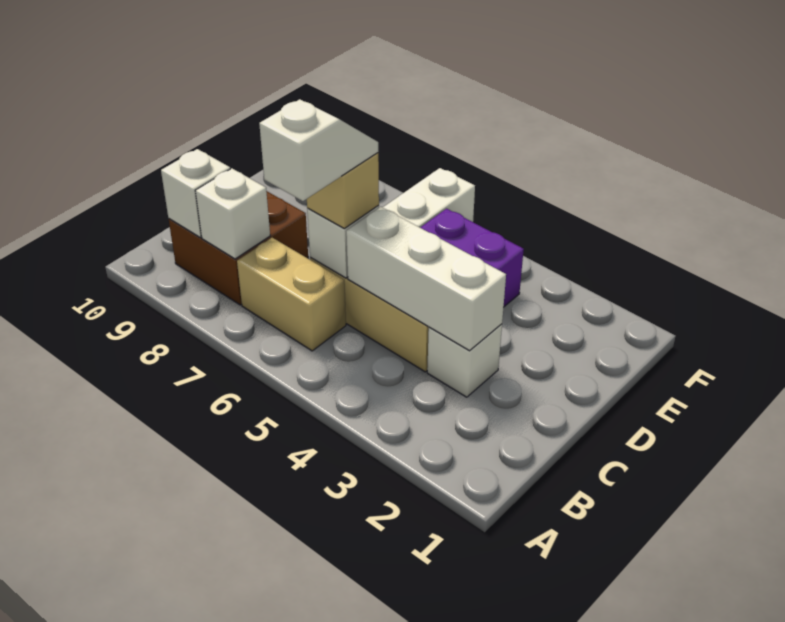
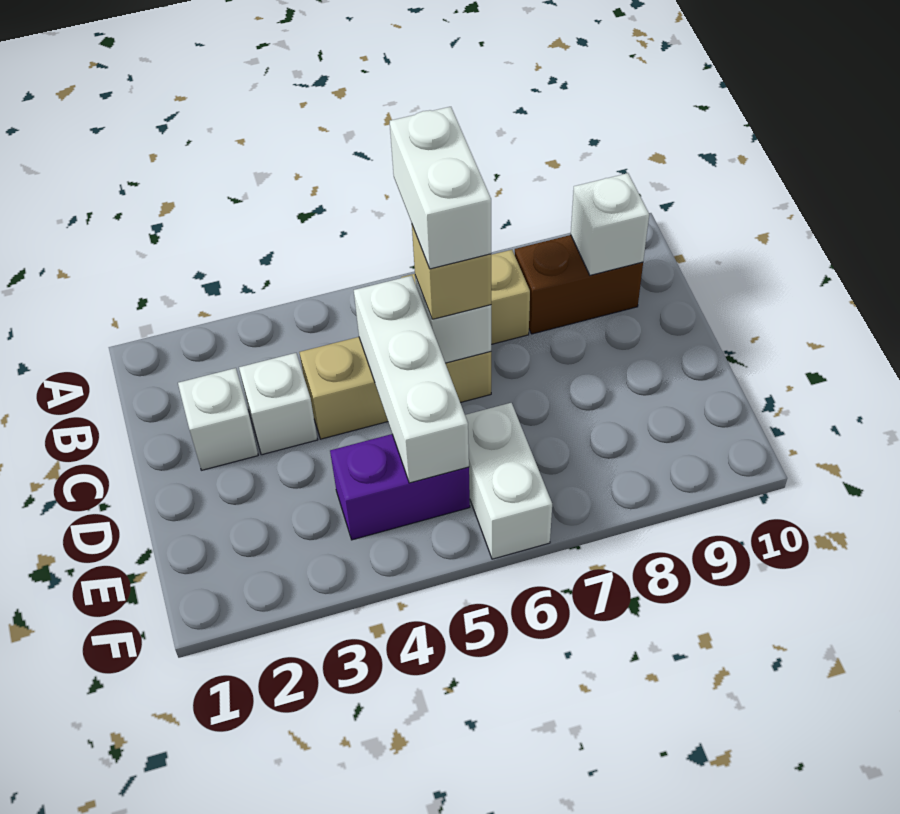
white 1x2 slope [259,99,378,201] -> white 1x2 brick [390,107,491,269]
brown 2x2 brick [169,191,308,305] -> brown 1x2 brick [515,235,643,334]
white 1x1 brick [195,168,270,259] -> white 1x1 brick moved to [178,368,258,470]
white 1x3 brick [346,207,506,351] -> white 1x3 brick turned to [354,276,469,483]

